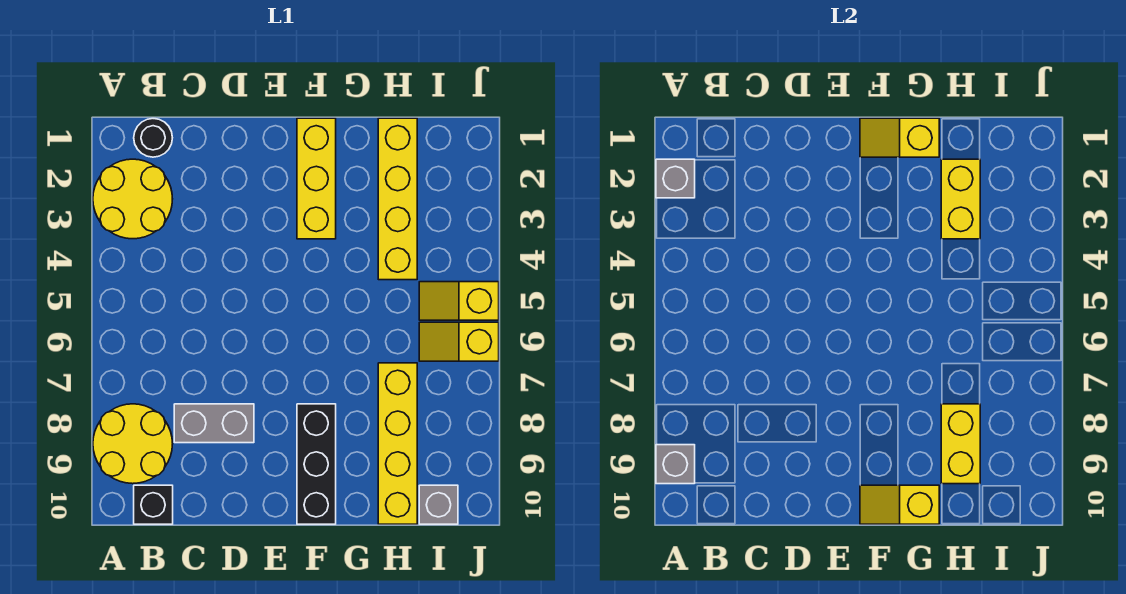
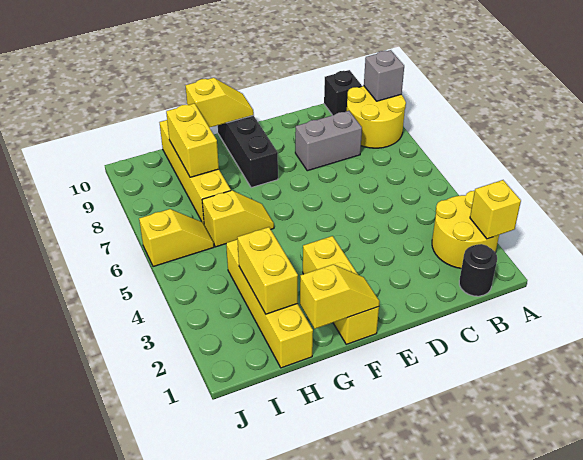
grey 1x1 brick [656,159,695,198] -> yellow 1x1 brick [470,180,521,239]
yellow 1x2 slope [419,282,499,320] -> yellow 1x2 slope moved to [202,190,274,247]
grey 1x1 brick [419,485,458,524] -> none

